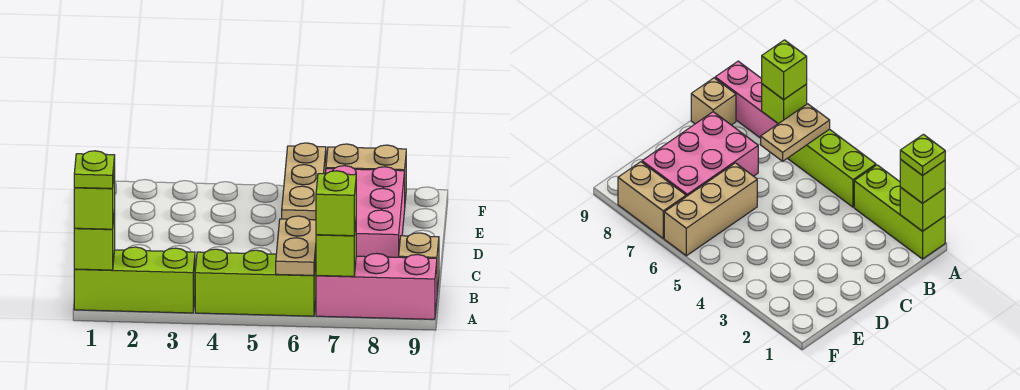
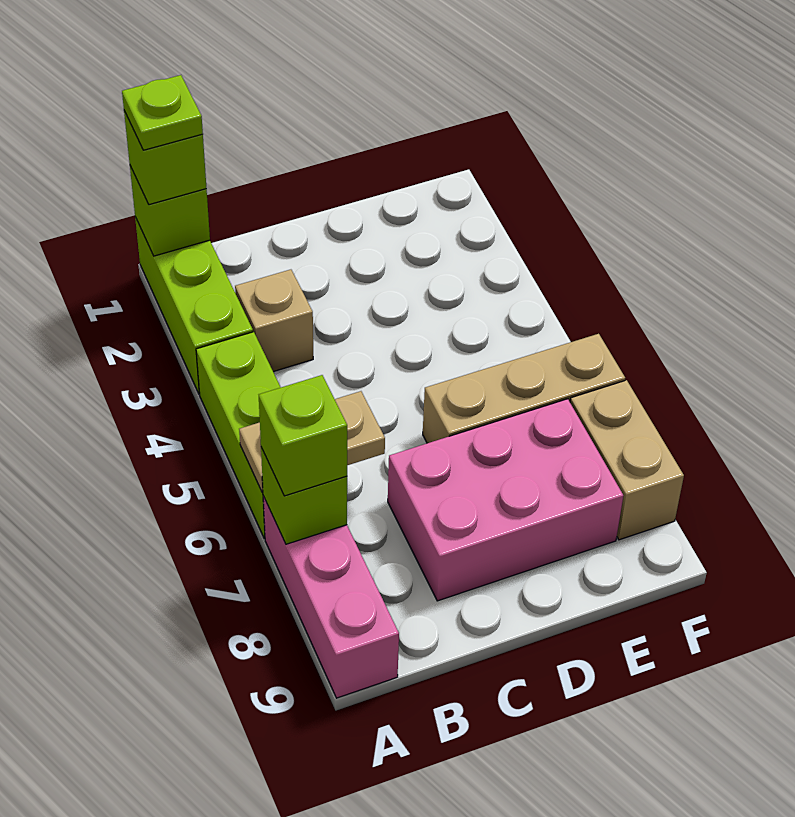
tan 1x1 brick [399,233,439,292] -> tan 1x1 brick moved to [235,270,313,372]

